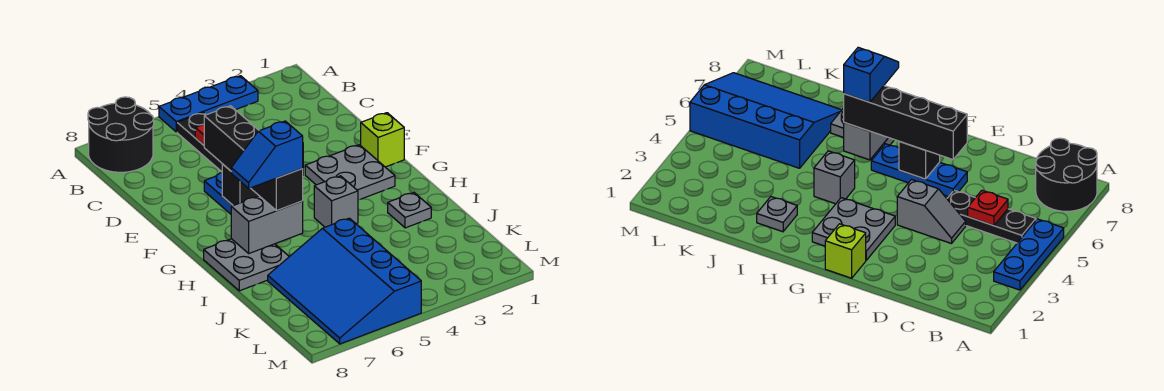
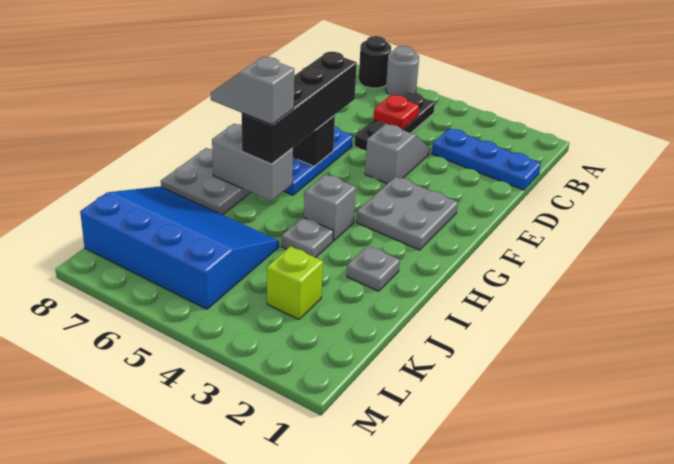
blue 1x3 plate [159,76,258,132] -> blue 1x3 plate moved to [432,128,541,190]
none -> grey 1x1 round brick [386,46,419,96]
black 2x2 round brick [88,97,154,172] -> black 1x1 round brick [359,36,391,88]
lime 1x1 brick [361,113,404,167] -> lime 1x1 brick moved to [267,246,323,320]
blue 1x2 slope [231,121,303,188] -> grey 1x2 slope [210,57,294,125]
none -> grey 1x1 plate [281,217,333,258]
blue 3x4 slope [268,218,421,344] -> blue 3x4 slope turned to [80,187,279,309]

